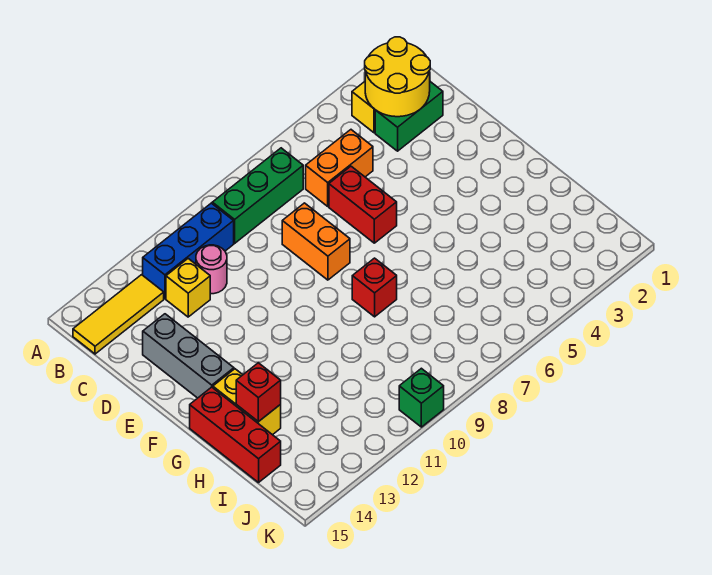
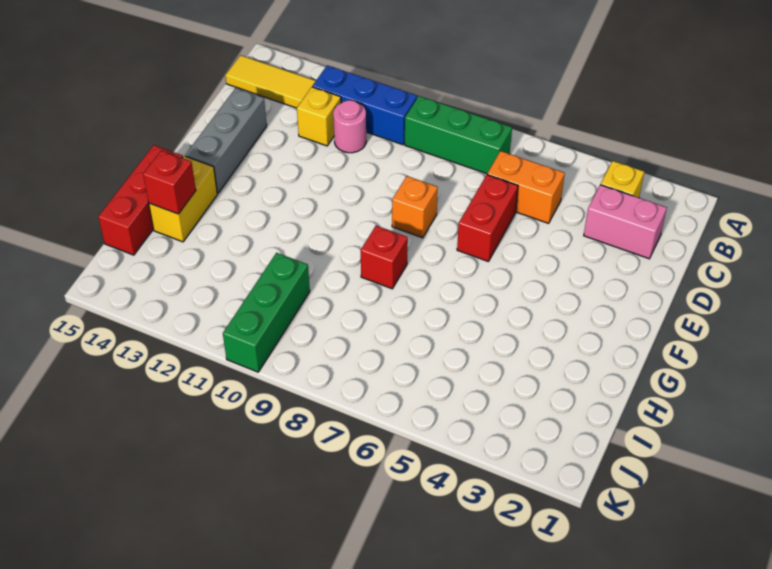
yellow 2x2 round brick [365,37,430,117] -> none
green 1x2 brick [375,82,443,151] -> pink 1x2 brick [584,185,667,259]
orange 1x2 brick [282,203,350,280] -> orange 1x1 brick [392,176,438,238]
green 1x1 brick [399,368,444,427] -> green 1x3 brick [223,253,310,372]

